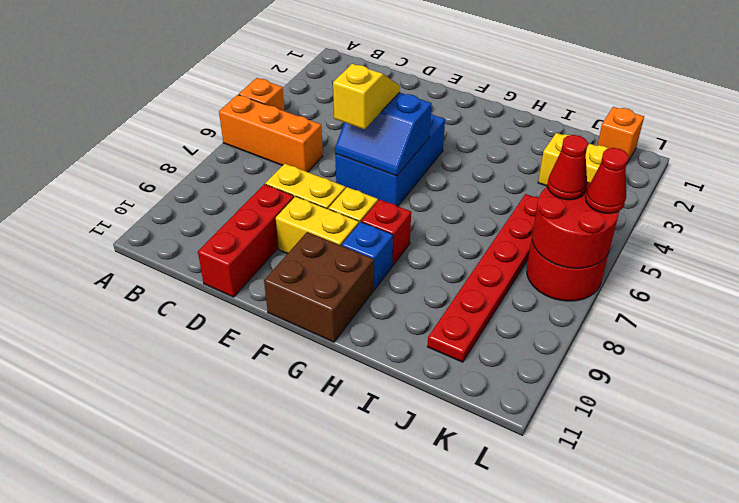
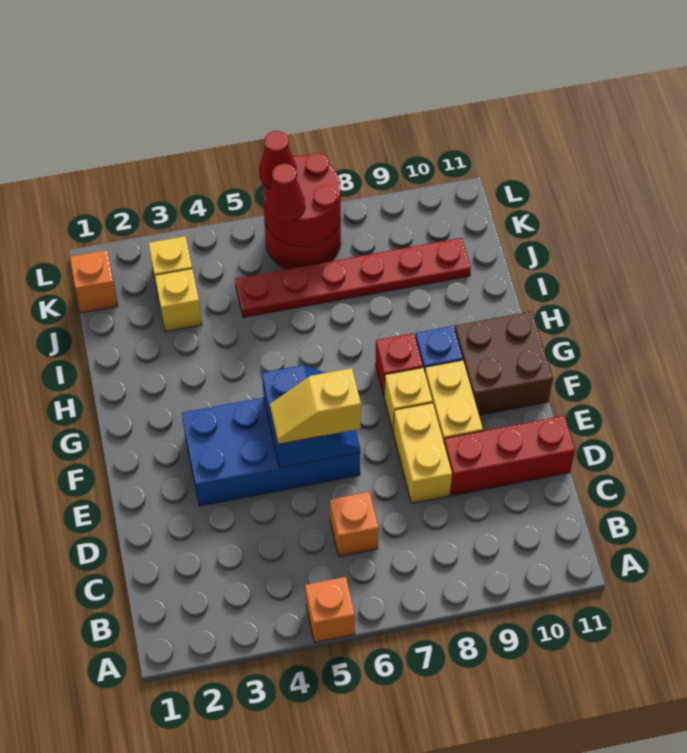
orange 1x3 brick [219,95,323,172] -> orange 1x1 brick [330,492,379,557]
blue 2x3 brick [335,113,445,206] -> blue 2x4 brick [182,397,360,506]

